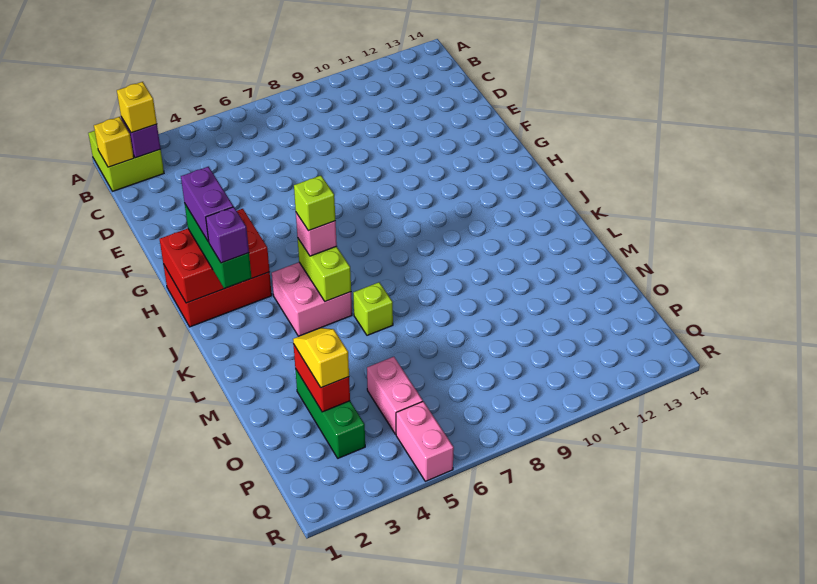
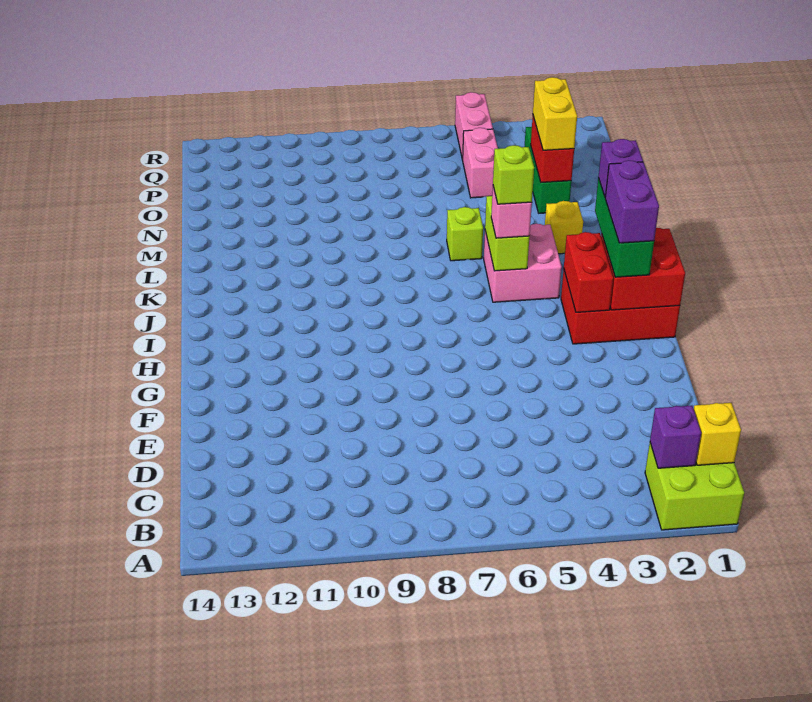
yellow 1x1 brick [117,82,157,133] -> yellow 1x1 brick moved to [545,201,583,254]
yellow 1x2 slope [293,328,349,388] -> yellow 1x2 brick [533,77,577,150]

